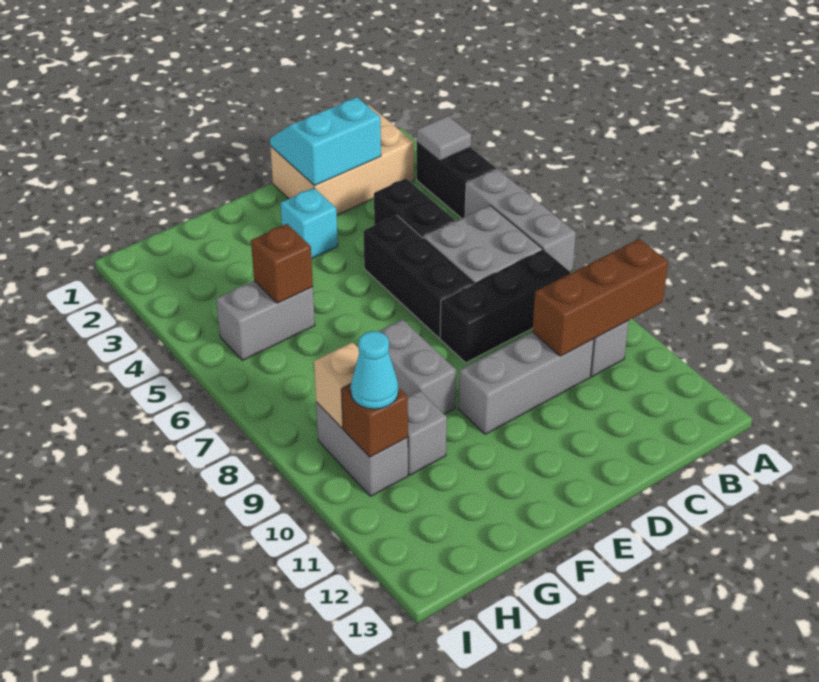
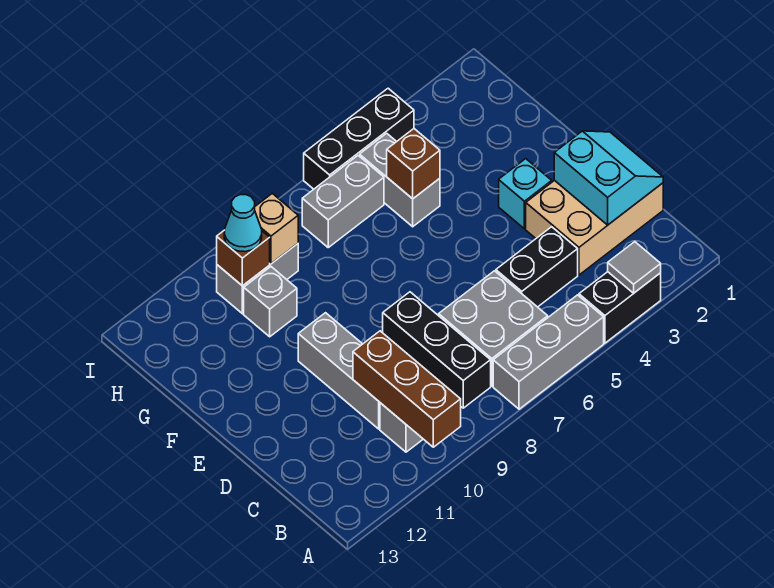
tan 2x3 brick [270,105,414,215] -> tan 2x3 brick turned to [526,180,663,275]
black 1x3 brick [364,215,473,338] -> black 1x3 brick moved to [304,88,414,189]
grey 1x2 brick [378,320,456,414] -> grey 1x2 brick moved to [302,156,384,247]

